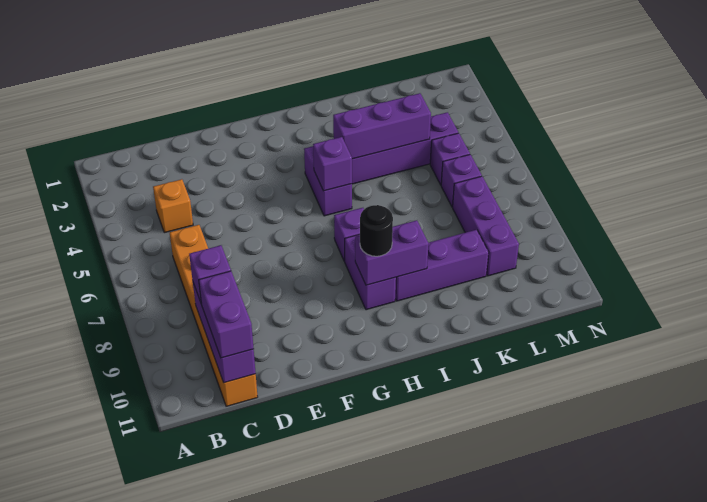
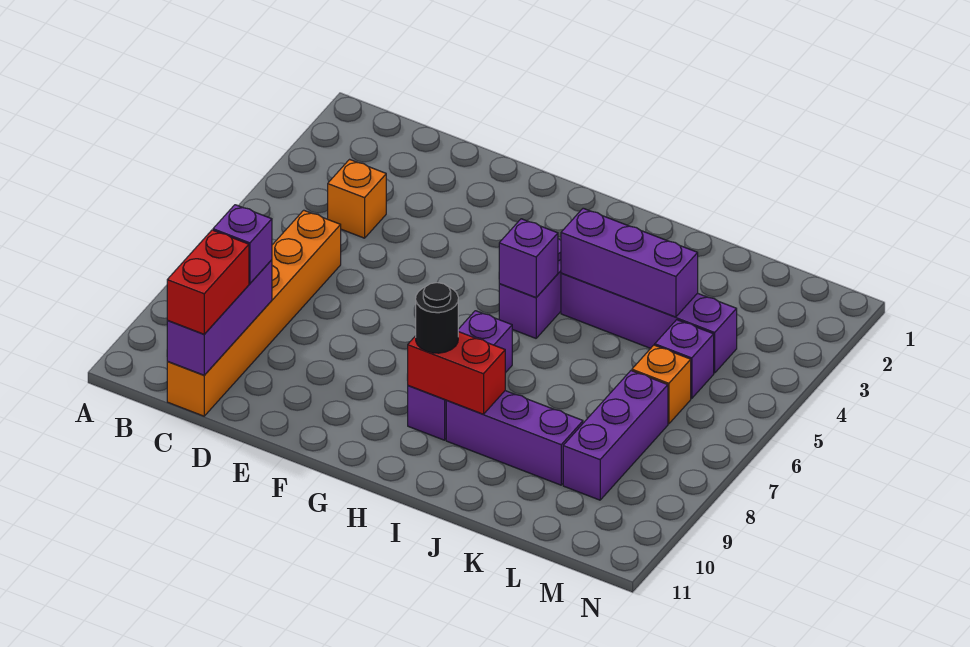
purple 1x2 brick [199,271,254,358] -> red 1x2 brick [167,230,249,334]
purple 1x2 brick [355,220,429,285] -> red 1x2 brick [408,332,505,414]
purple 1x1 brick [441,155,482,207] -> orange 1x1 brick [632,345,691,424]

